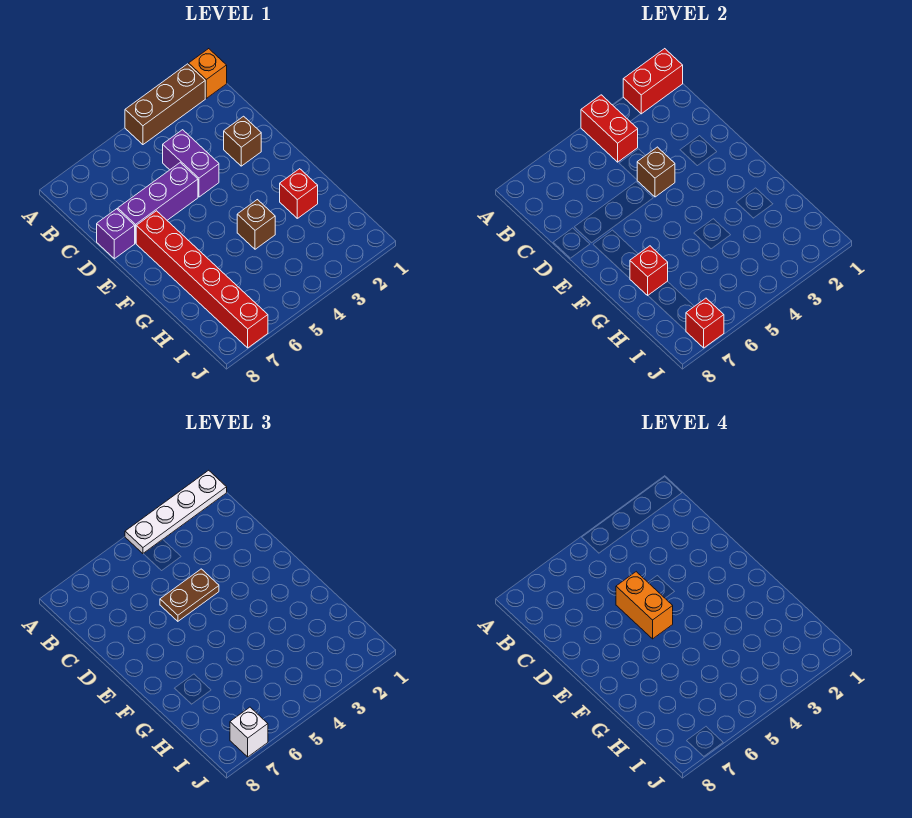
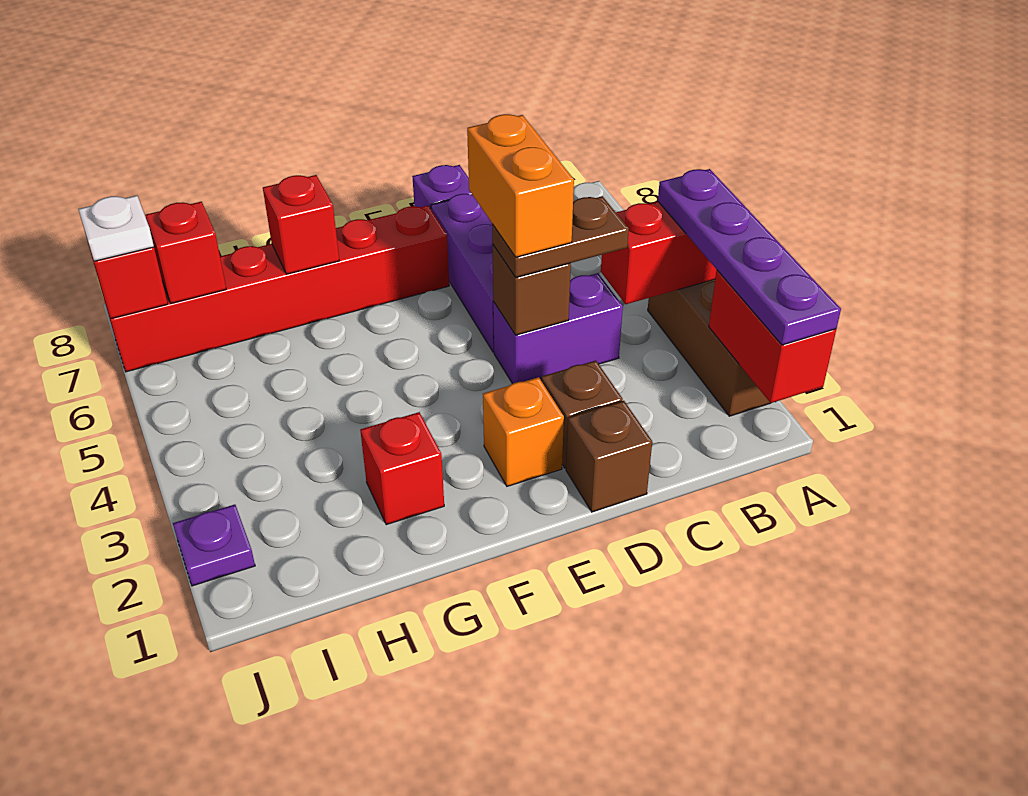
orange 1x1 brick [189,49,227,98] -> orange 1x1 brick moved to [483,377,564,486]
white 1x4 plate [125,470,227,554] -> purple 1x4 plate [658,169,841,345]
brown 1x2 plate [160,569,219,621] -> brown 1x2 plate turned to [492,196,629,277]
orange 1x2 brick [616,572,673,639] -> orange 1x2 brick turned to [467,114,574,257]
brown 1x1 brick [237,200,275,249] -> brown 1x1 brick moved to [566,401,652,512]
none -> red 1x1 brick [145,202,226,303]
none -> purple 1x1 plate [173,505,255,586]
white 1x1 brick [230,707,268,757] -> white 1x1 plate [79,196,154,261]

